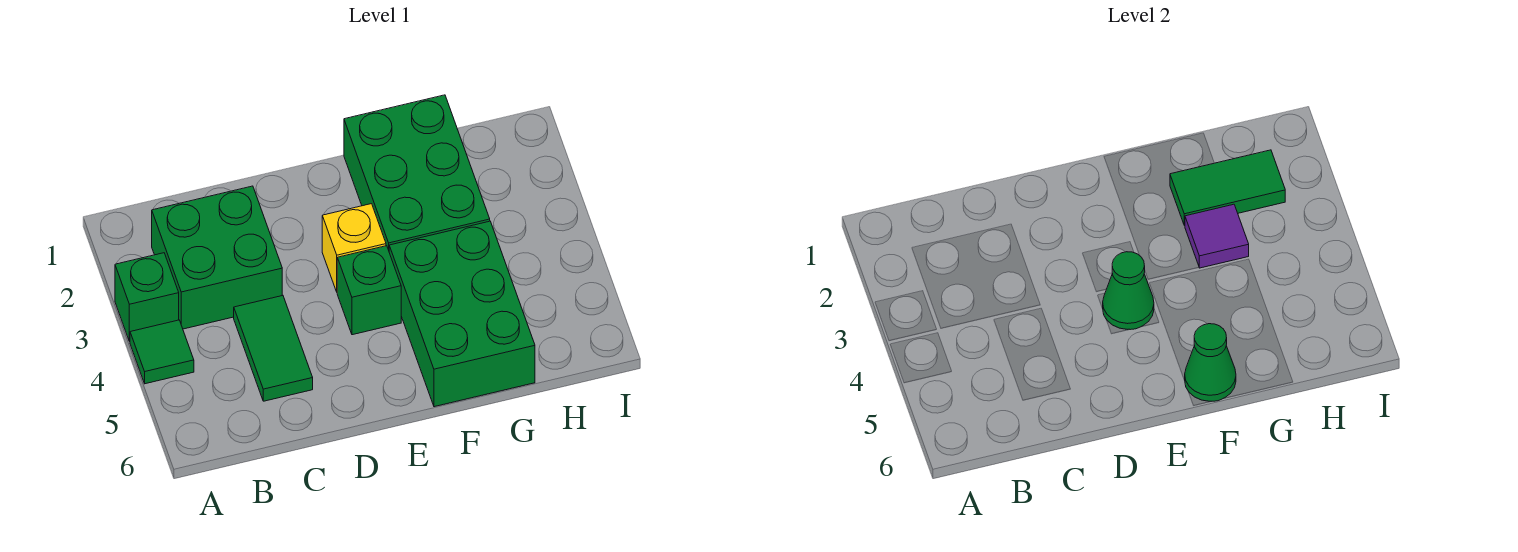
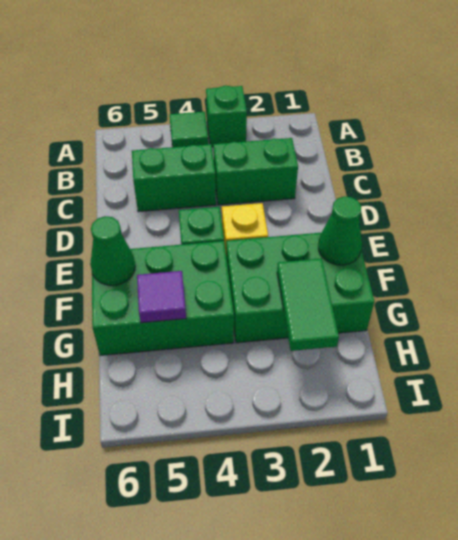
green 2x2 brick [152,186,282,329] -> green 1x2 brick [213,138,298,205]
green 1x2 tile [234,295,313,401] -> green 1x2 brick [132,144,216,212]
green 1x1 cone [1102,252,1154,330] -> green 1x1 cone moved to [318,196,362,265]
purple 1x1 tile [1185,204,1249,268] -> purple 1x1 tile moved to [137,271,186,323]

